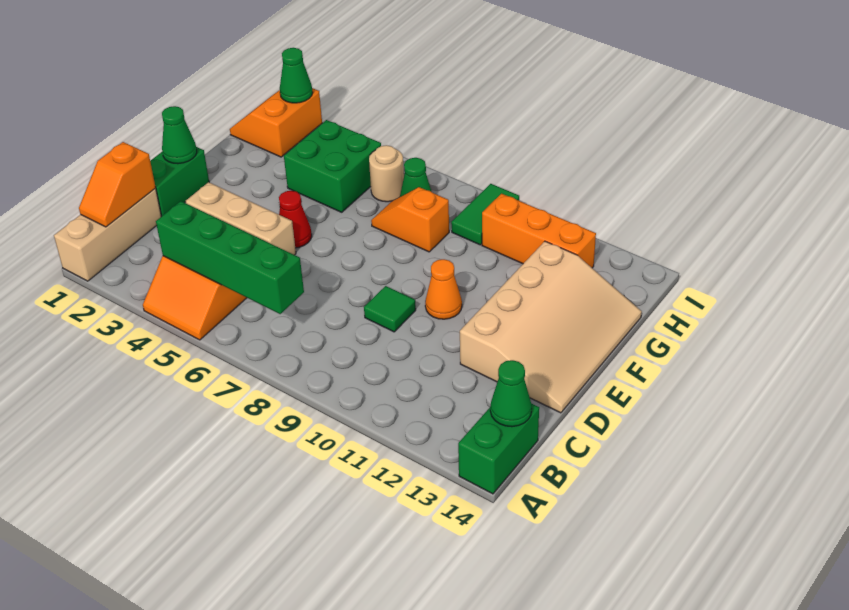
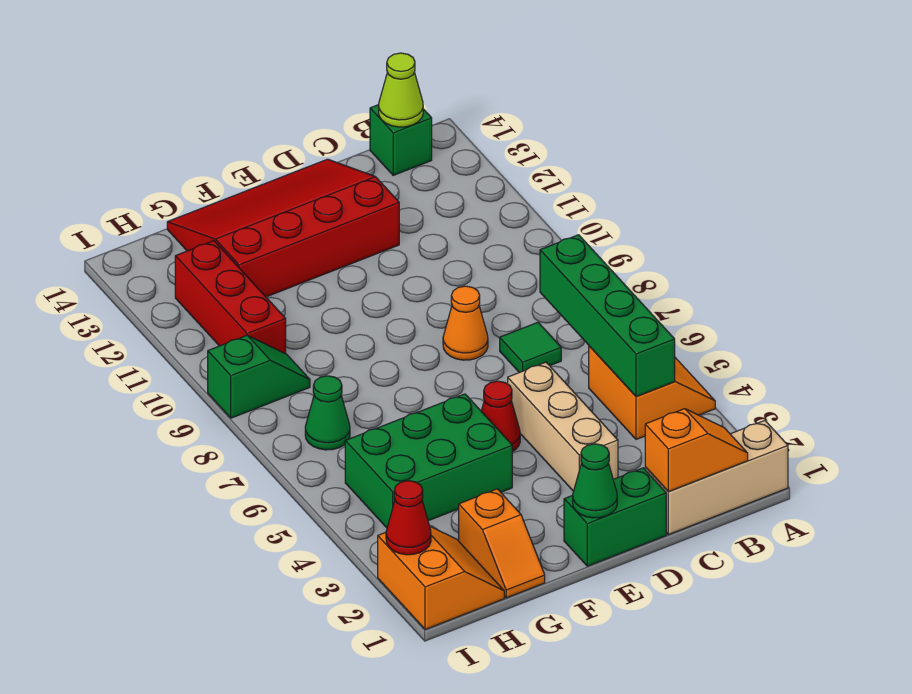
green 1x2 brick [458,403,539,494] -> green 1x1 brick [370,105,432,175]
green 1x1 cone [490,360,532,427] -> lime 1x1 cone [379,53,423,127]
green 1x1 tile [364,286,416,332] -> green 1x1 tile moved to [500,322,561,373]
tan 3x4 slope [460,241,642,413] -> red 3x4 slope [167,159,399,297]
orange 1x1 cone [425,259,462,319] -> orange 1x1 cone moved to [443,286,488,360]
green 2x2 brick [284,120,381,212] -> green 2x3 brick [345,394,512,528]
orange 1x2 slope [371,187,449,252] -> orange 1x2 slope moved to [459,489,545,598]
orange 2x2 slope [230,88,322,157] -> orange 2x2 slope turned to [378,527,504,629]
tan 1x1 round brick [369,145,404,202] -> none
green 1x2 tile [451,184,519,245] -> green 1x2 slope [208,335,310,418]
orange 1x3 brick [482,194,596,268] -> red 1x3 brick [175,241,286,354]
green 1x1 cone [280,48,313,103] -> red 1x1 cone [386,481,431,555]

